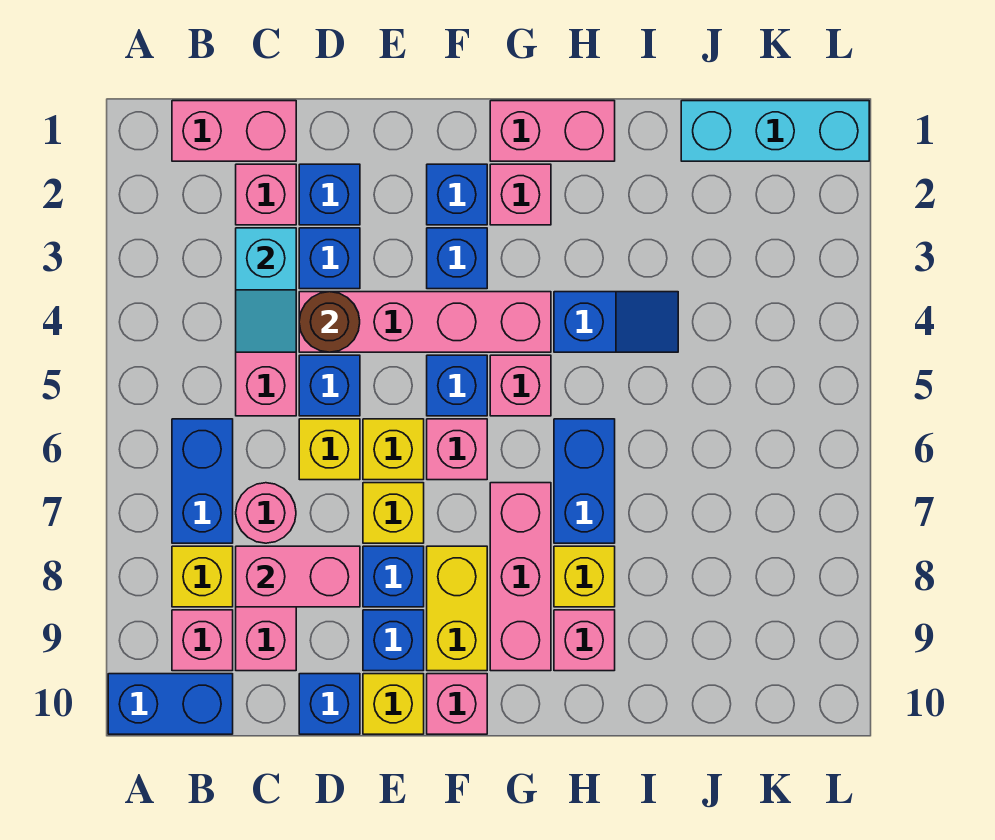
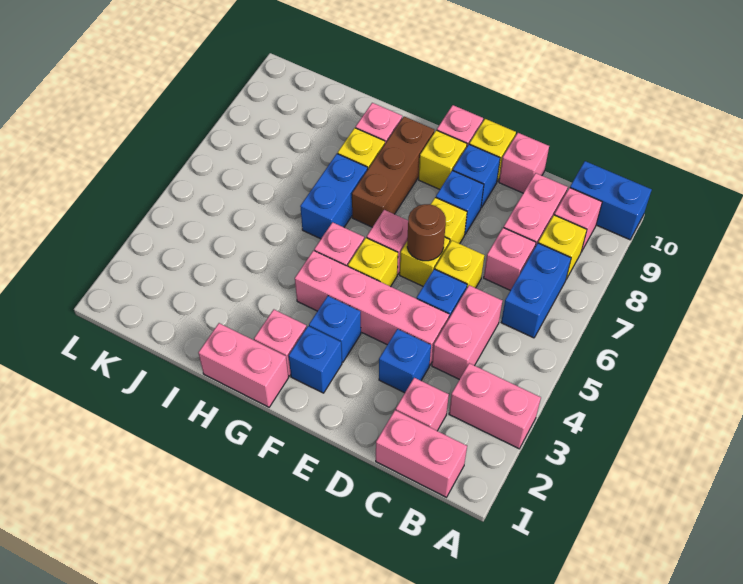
cyan 1x2 slope [236,228,296,352] -> none
pink 1x1 round brick [236,483,296,543] -> pink 1x1 brick [484,228,536,290]
pink 1x2 brick [236,546,360,607] -> pink 1x2 brick moved to [449,363,541,449]
blue 1x1 brick [299,164,360,225] -> none
brown 1x1 round brick [299,292,360,352] -> brown 1x1 round brick moved to [407,204,446,261]
blue 1x1 brick [299,674,360,734] -> pink 1x1 brick [499,133,549,193]
blue 1x1 brick [427,355,487,416] -> yellow 1x1 brick [348,238,398,287]
yellow 1x2 brick [427,546,487,671] -> yellow 1x1 brick [419,130,467,189]
pink 1x3 brick [490,483,551,671] -> brown 1x3 brick [352,116,434,227]
blue 1x2 slope [554,292,678,352] -> none
cyan 1x3 brick [681,101,869,161] -> none

